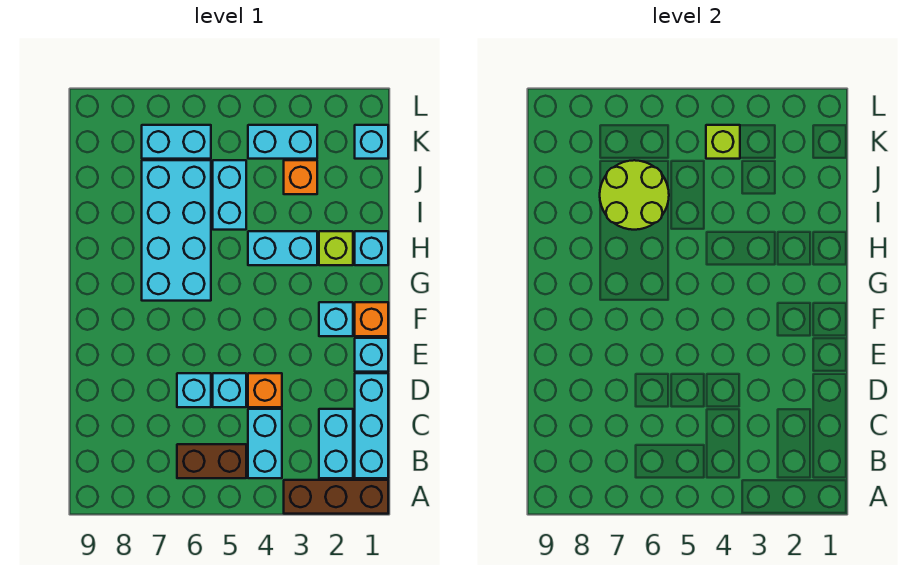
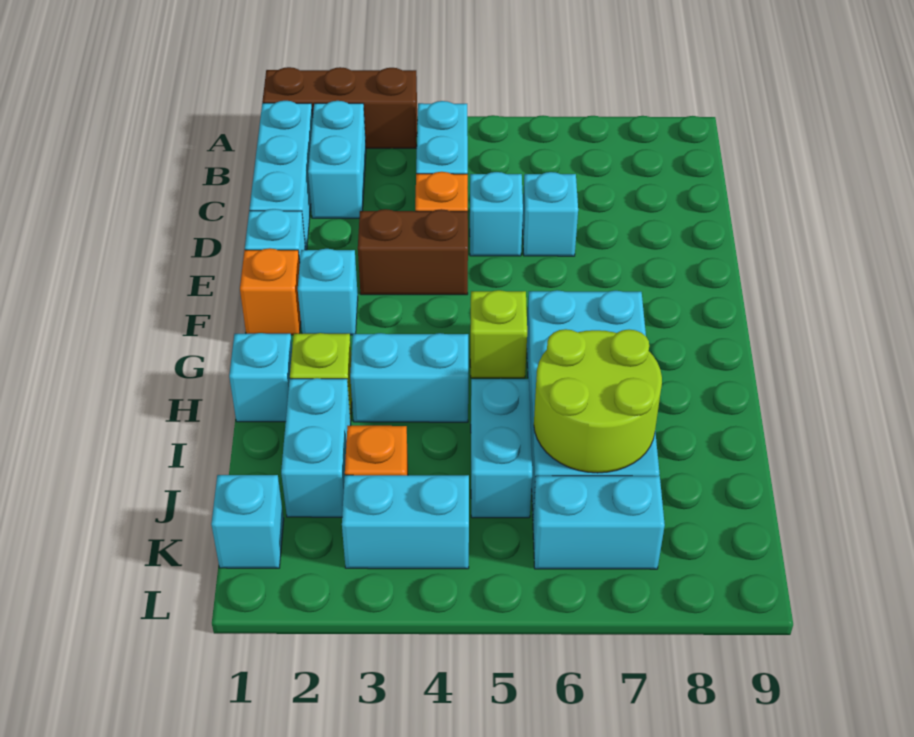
brown 1x2 brick [177,444,246,478] -> brown 1x2 brick moved to [358,209,468,295]
none -> cyan 1x2 brick [281,378,351,517]
lime 1x1 brick [706,125,740,159] -> lime 1x1 brick moved to [470,290,527,378]

